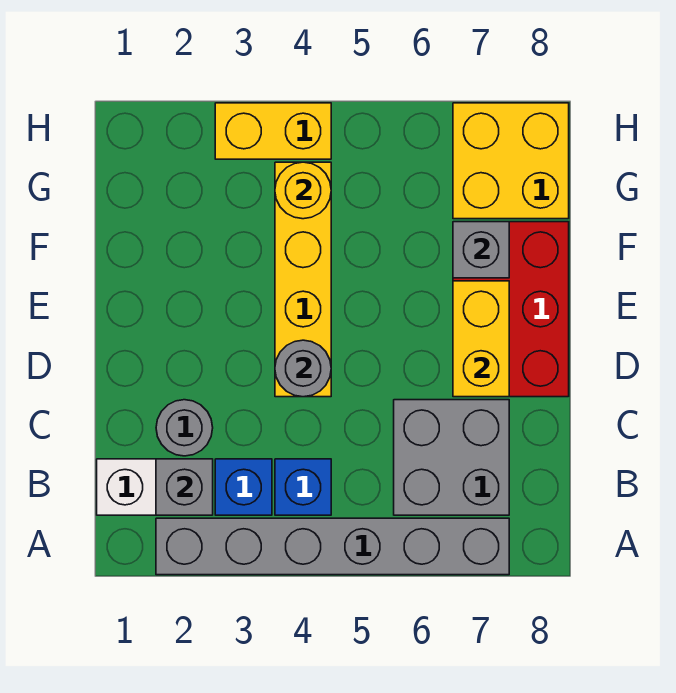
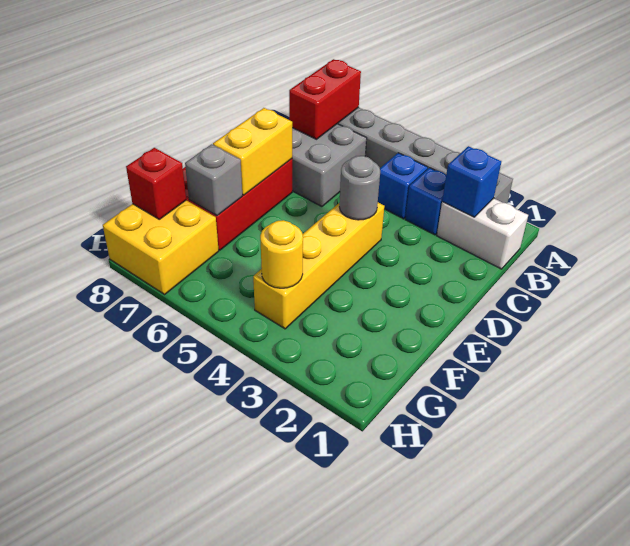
none -> red 1x2 brick [289,59,361,139]
grey 1x1 brick [156,459,213,515] -> blue 1x1 brick [442,146,501,217]
grey 1x1 round brick [156,400,213,456] -> none
none -> red 1x1 brick [126,148,186,219]
yellow 1x2 brick [215,103,331,159] -> none

